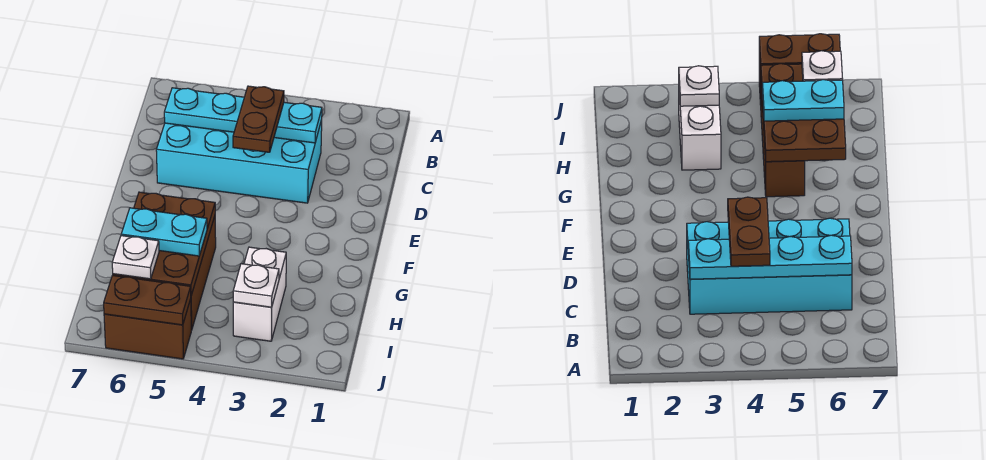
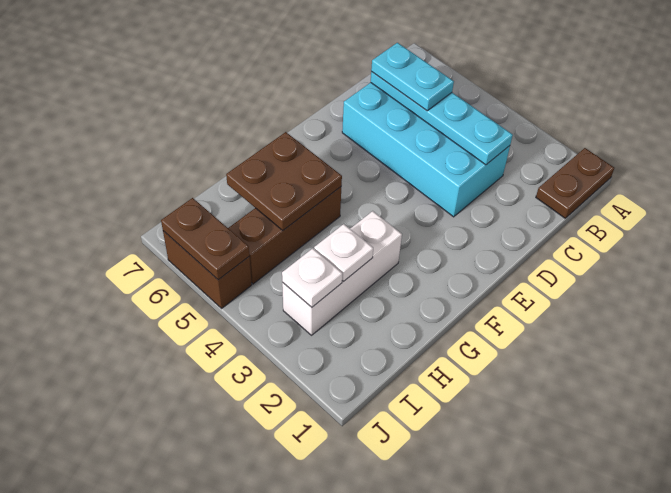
brown 1x2 plate [233,86,284,152] -> brown 1x2 plate moved to [536,148,614,218]
brown 2x3 plate [113,192,215,295] -> brown 2x2 plate [226,132,342,230]
white 1x2 brick [233,247,286,341] -> white 1x3 brick [282,211,402,335]
cyan 1x2 plate [121,208,207,256] -> cyan 1x2 plate moved to [371,43,454,111]
white 1x1 plate [112,236,159,279] -> white 1x1 plate moved to [314,224,373,281]

